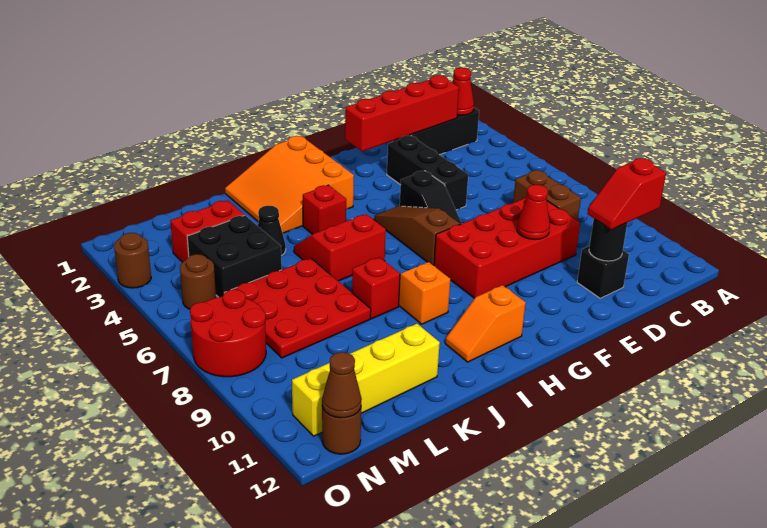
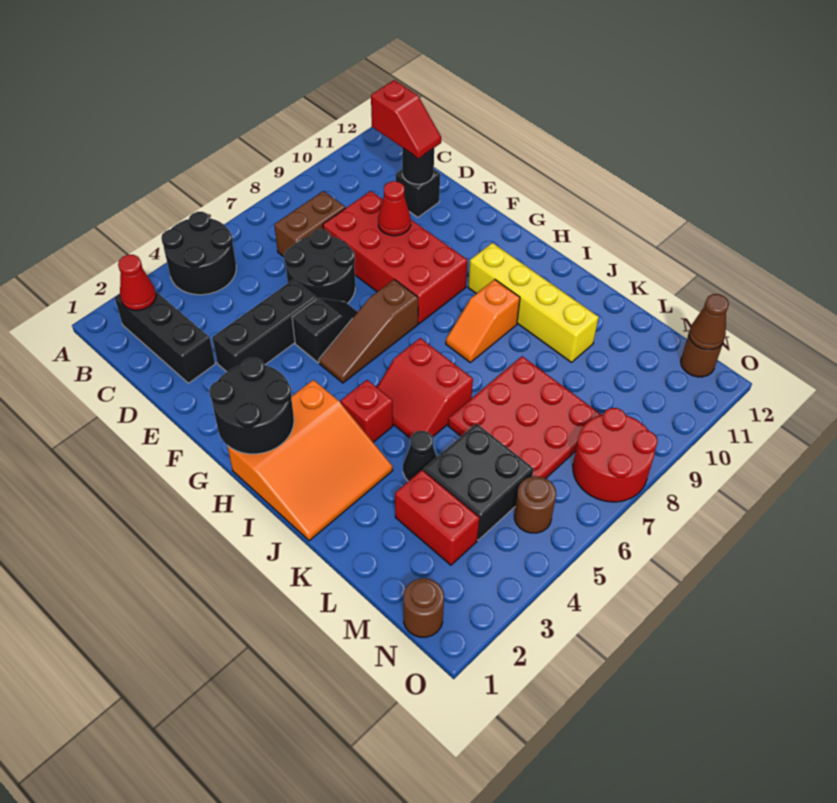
none -> black 2x2 round brick [161,212,236,295]
red 1x4 brick [345,75,459,151] -> none
none -> black 2x2 round brick [284,229,355,304]
none -> black 2x2 round brick [209,358,294,454]
orange 1x2 slope [445,285,526,362] -> none
red 1x1 brick [352,257,400,319] -> none
yellow 1x4 brick [292,324,440,436] -> yellow 1x4 brick moved to [468,243,599,362]
brown 1x1 round brick [114,233,151,288] -> brown 1x1 round brick moved to [404,578,444,637]

